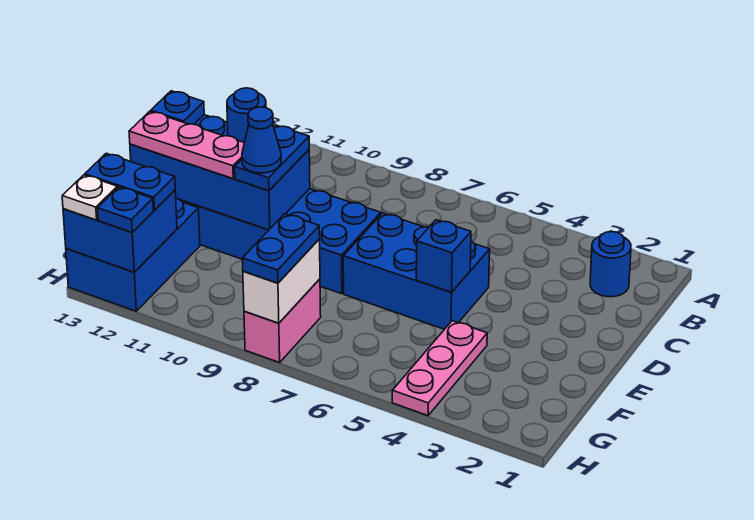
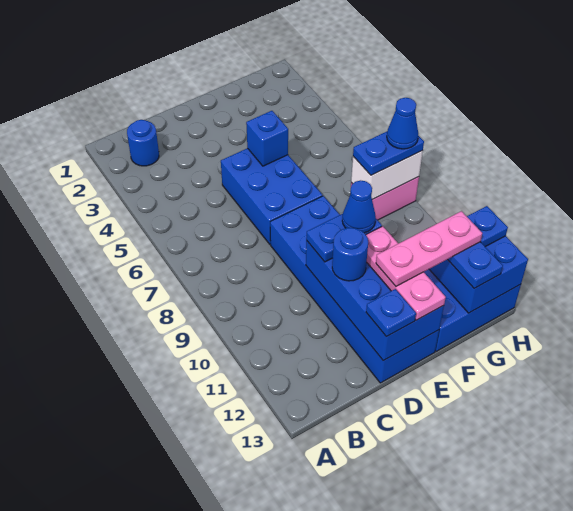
pink 1x3 plate [392,321,487,416] -> pink 1x3 plate moved to [376,211,482,286]
none -> blue 1x1 cone [387,98,418,149]
white 1x1 plate [62,175,117,220] -> none

